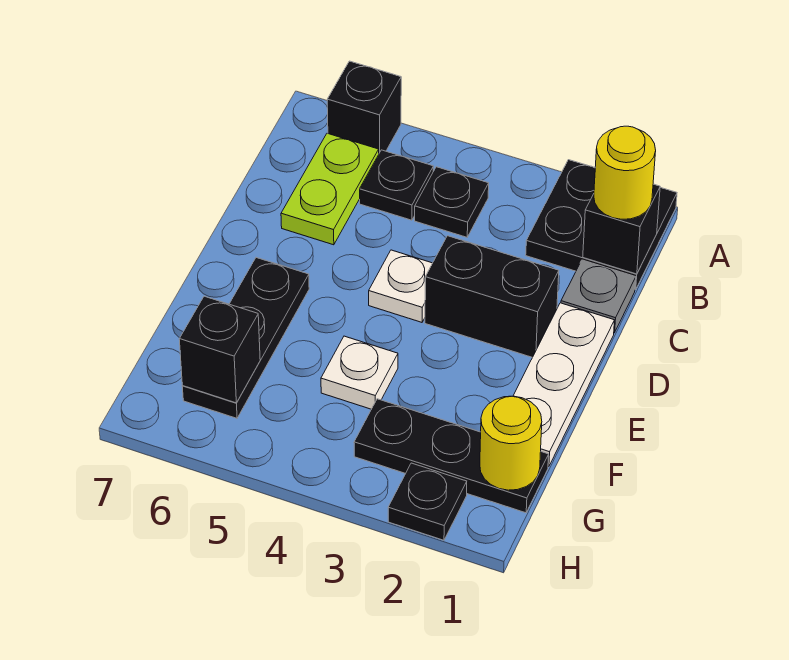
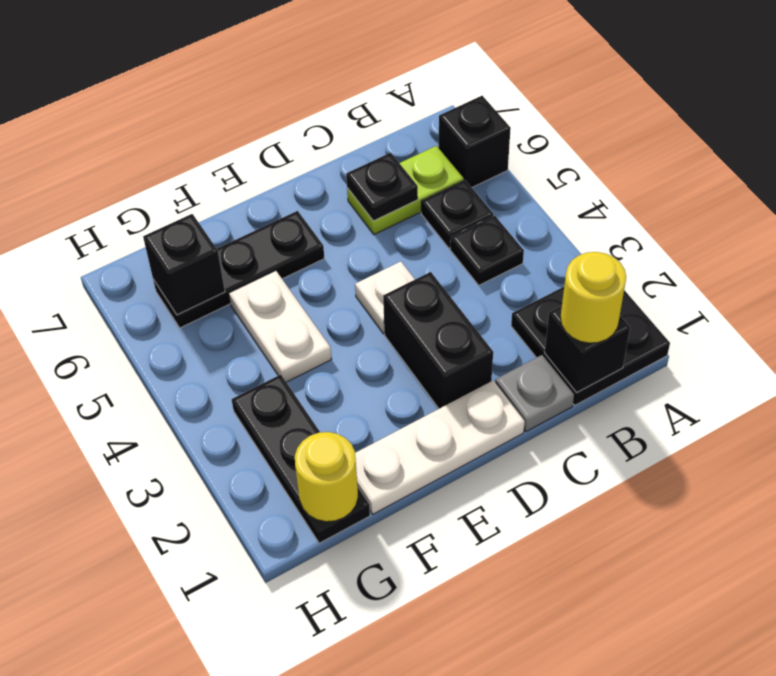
white 1x1 plate [321,336,398,409] -> white 1x2 plate [229,271,332,382]
black 1x1 plate [388,463,467,540] -> black 1x1 plate moved to [346,153,418,221]

